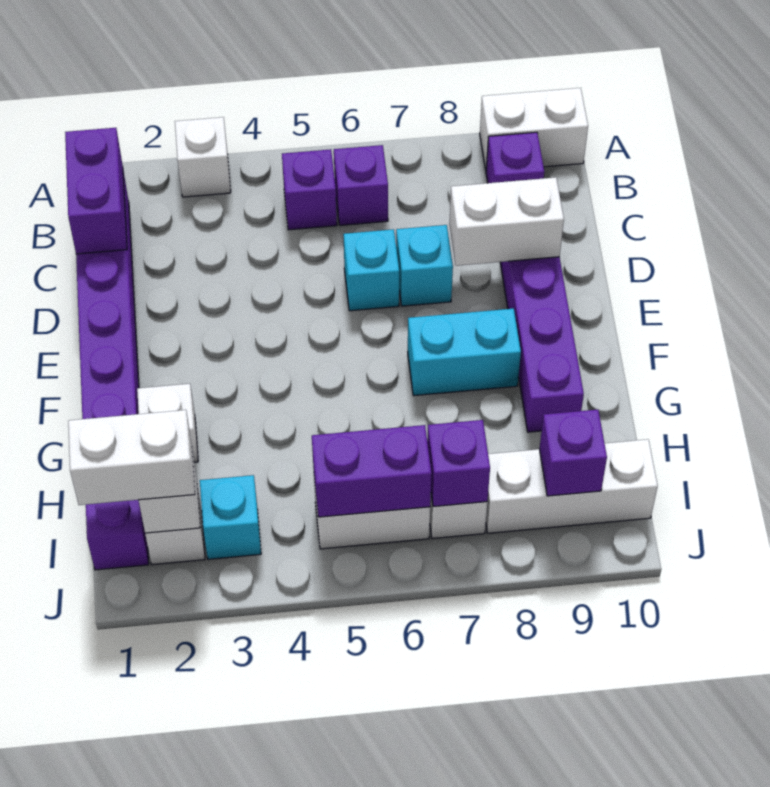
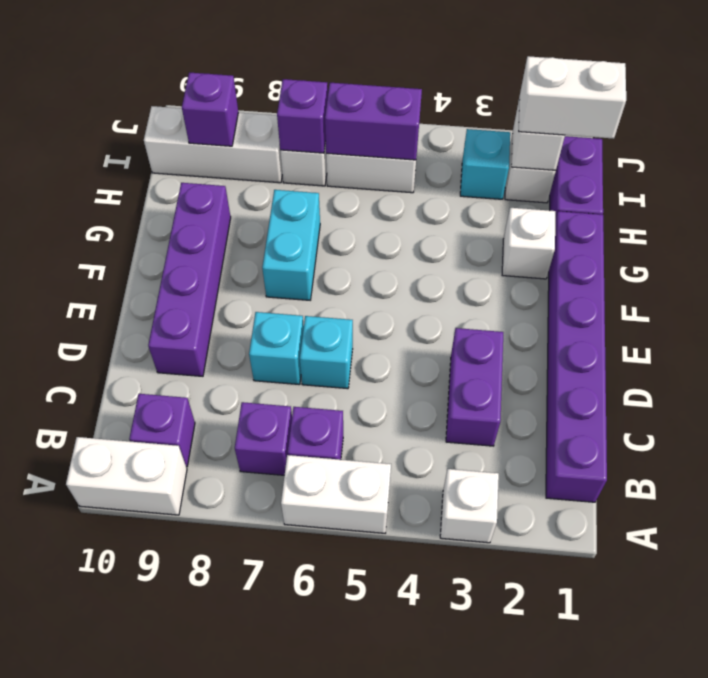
purple 1x2 brick [65,128,127,254] -> purple 1x2 brick moved to [446,328,503,446]
purple 1x1 brick [282,149,337,230] -> purple 1x1 brick moved to [235,402,292,475]
white 1x2 brick [449,177,564,266] -> white 1x2 brick moved to [281,455,391,533]
cyan 1x2 brick [408,309,521,396] -> cyan 1x2 brick turned to [262,190,320,300]

